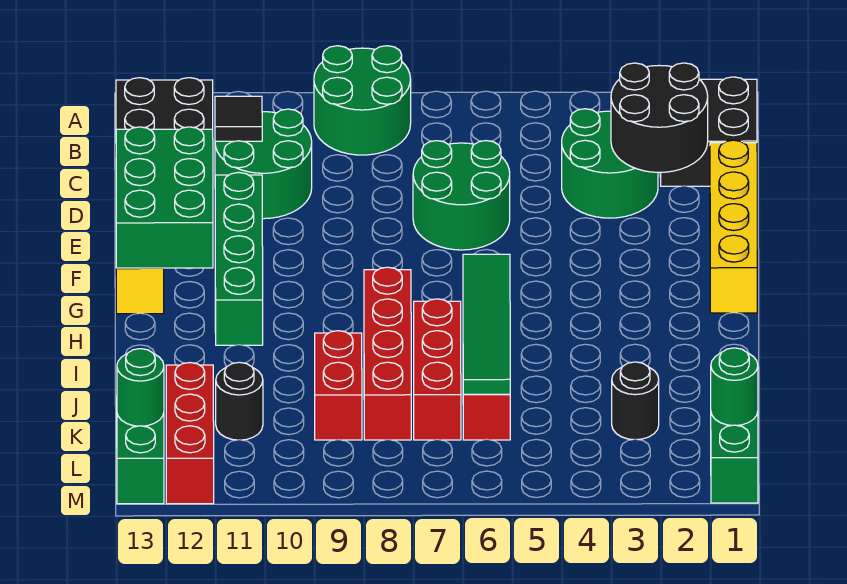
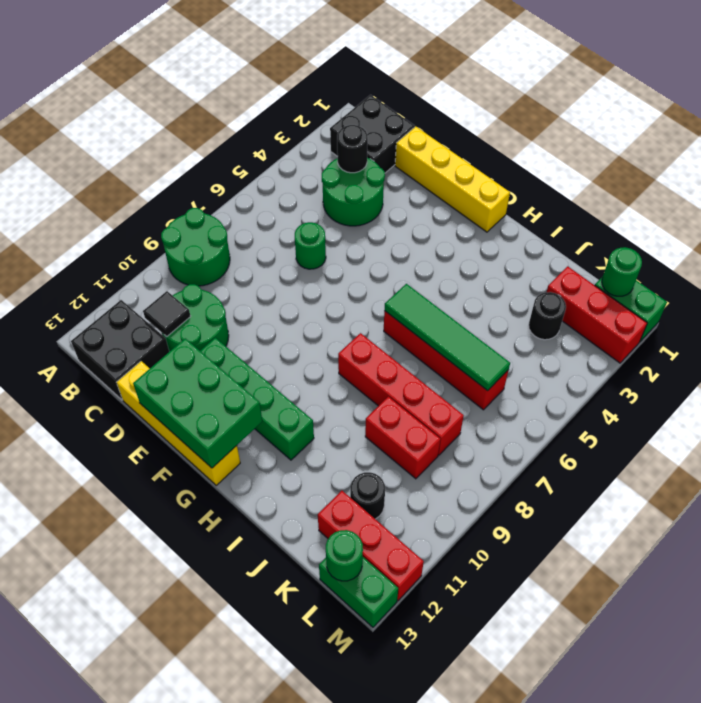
black 2x2 round brick [611,63,708,173] -> black 1x1 round brick [337,125,368,173]
green 2x2 round brick [413,141,510,250] -> green 1x1 round brick [295,222,326,269]
red 1x3 brick [414,299,461,440] -> red 1x3 brick moved to [547,266,647,363]

